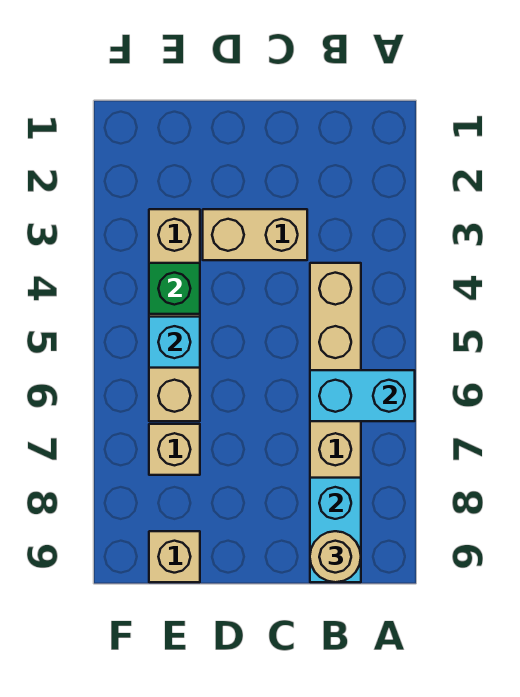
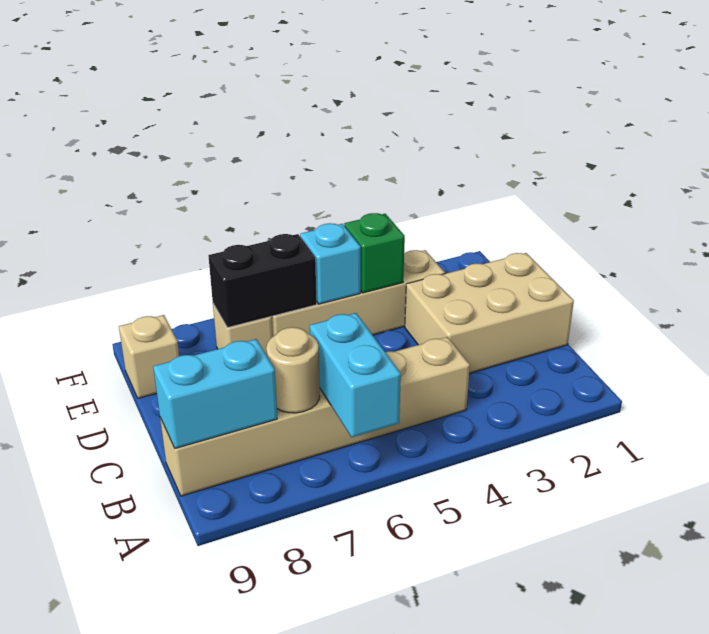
tan 1x1 round brick [310,531,361,582] -> tan 1x1 round brick moved to [266,327,320,413]
tan 1x2 brick [203,209,307,260] -> tan 2x3 brick [405,253,574,373]
none -> black 1x2 brick [208,234,317,328]

